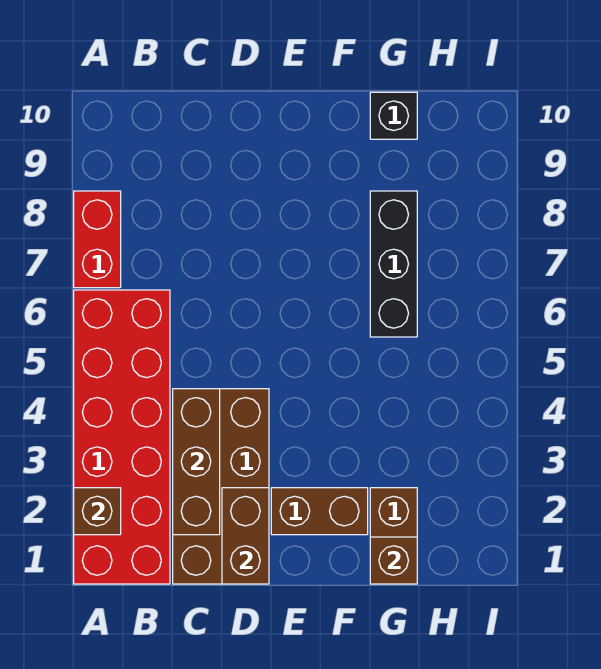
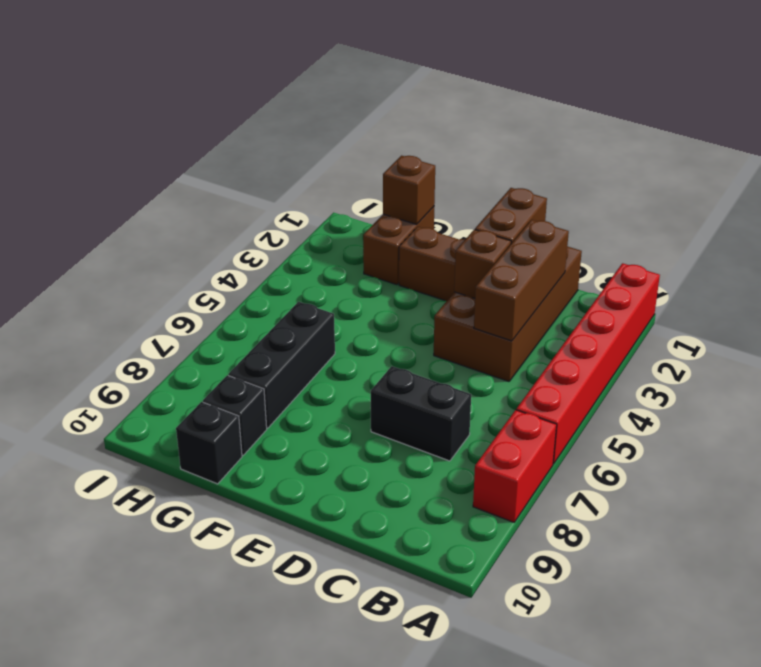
red 2x6 brick [74,290,170,584] -> red 1x6 brick [516,263,660,464]
brown 1x1 brick [74,488,121,535] -> brown 1x1 brick moved to [454,230,511,298]
none -> black 1x2 brick [371,366,471,461]
none -> black 1x1 brick [203,375,267,455]

